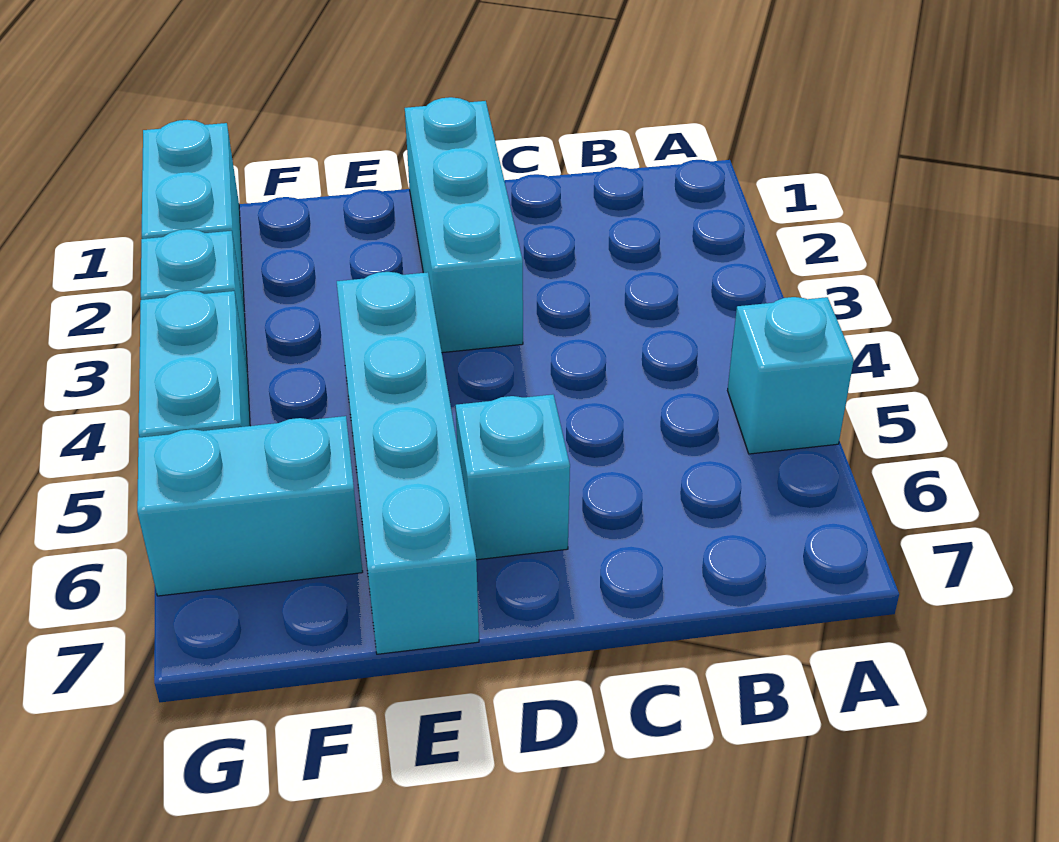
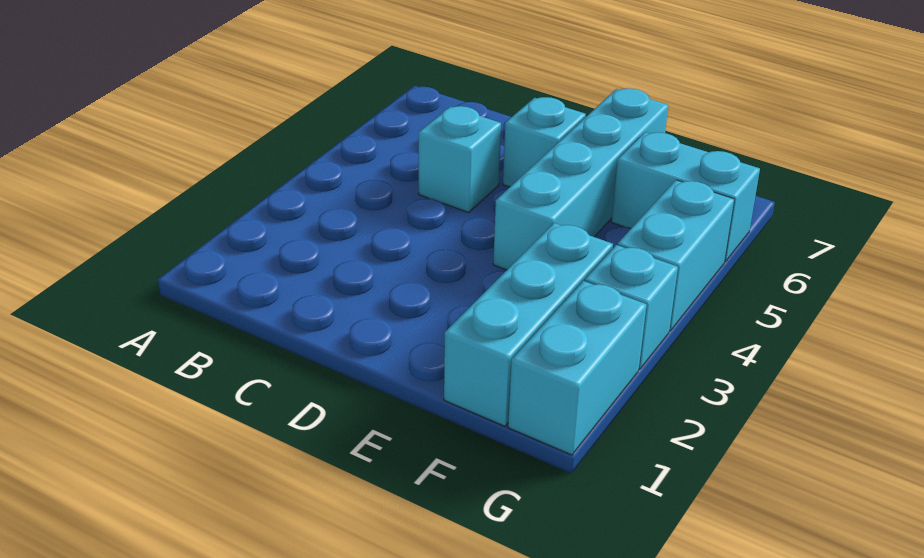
cyan 1x1 brick [728,297,854,454] -> cyan 1x1 brick moved to [419,106,501,212]
cyan 1x3 brick [405,97,523,353] -> cyan 1x3 brick moved to [444,223,613,426]

